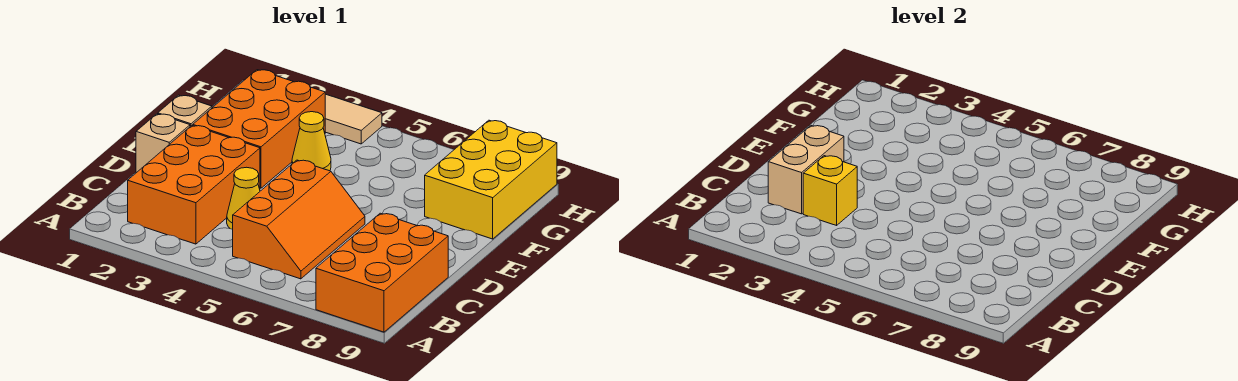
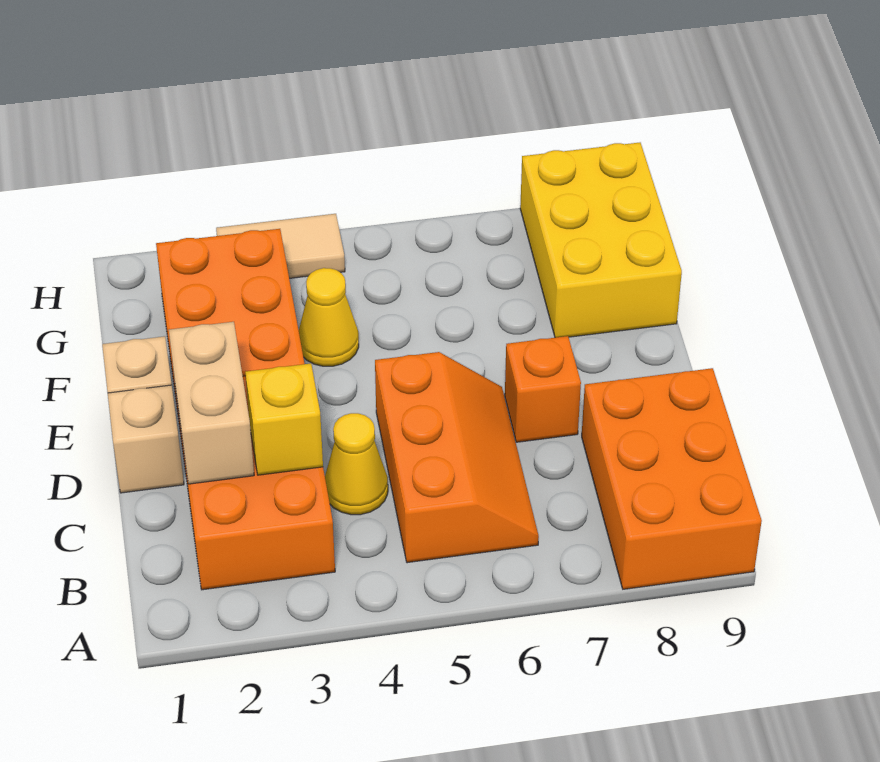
none -> orange 1x1 brick [505,336,581,442]

